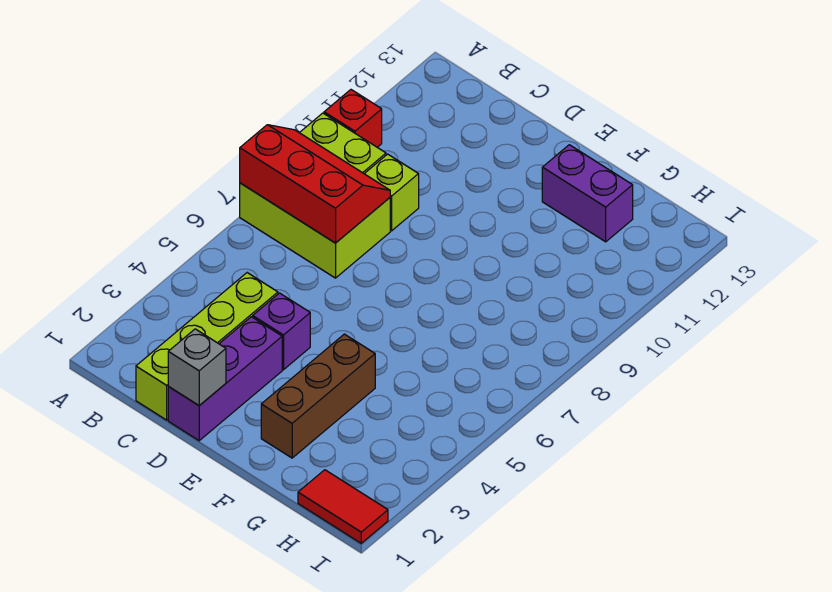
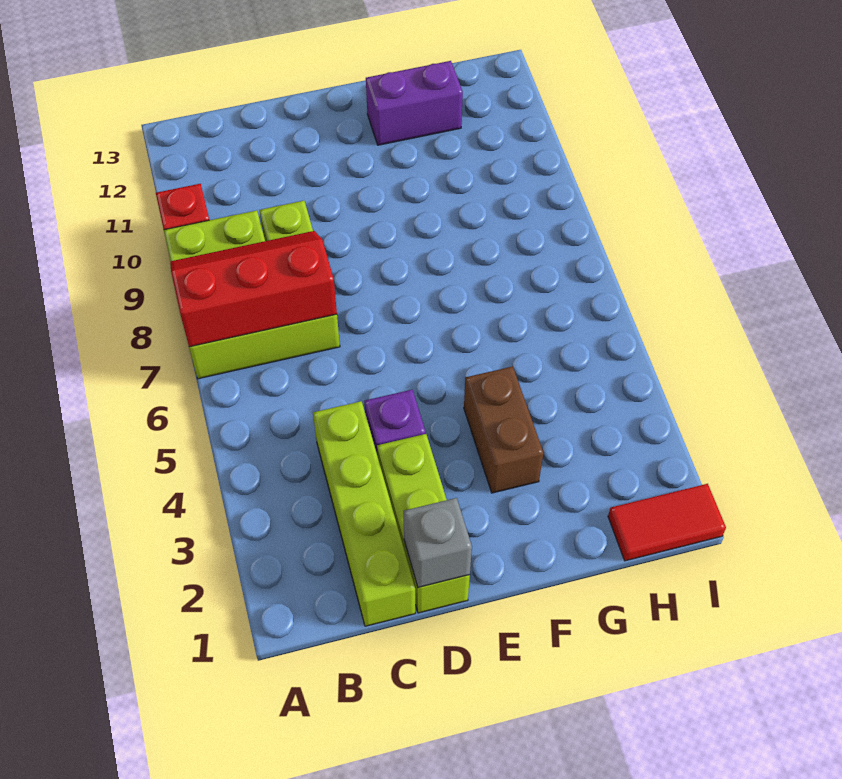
purple 1x3 brick [168,317,282,441] -> lime 1x3 brick [377,434,470,613]
brown 1x3 brick [261,334,375,458] -> brown 1x2 brick [464,366,543,493]

